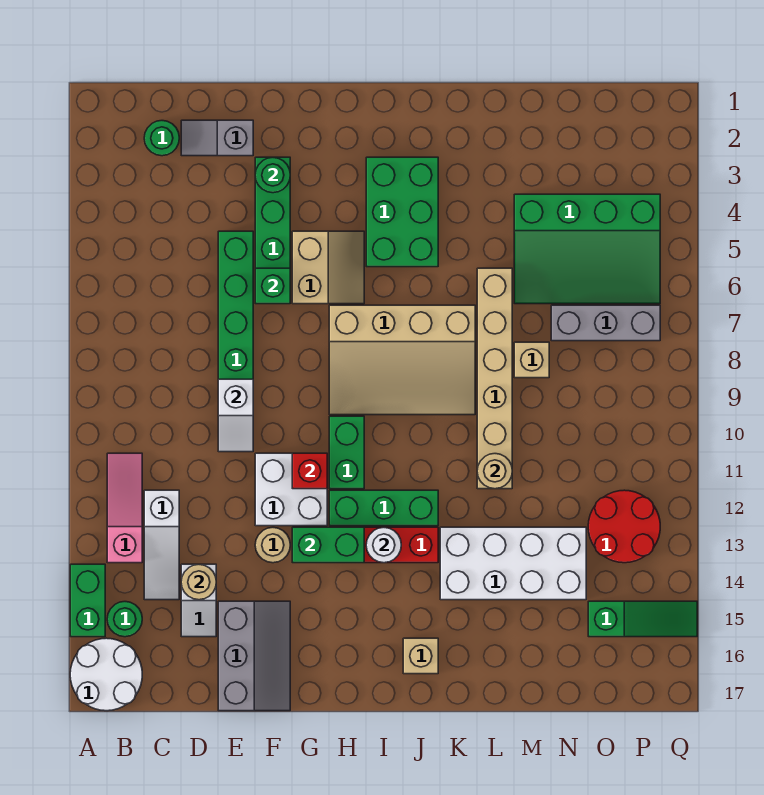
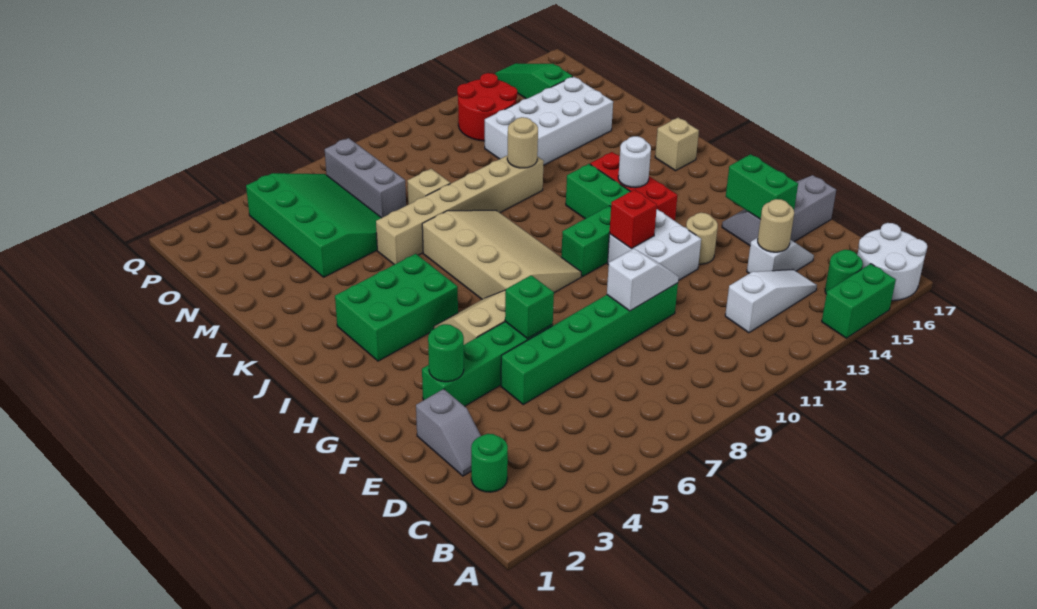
pink 1x3 slope [107,453,142,563] -> none
green 1x2 brick [292,527,364,563] -> green 1x2 brick moved to [726,154,798,219]
white 2x4 brick [440,527,586,600] -> white 2x4 brick turned to [485,77,613,165]

